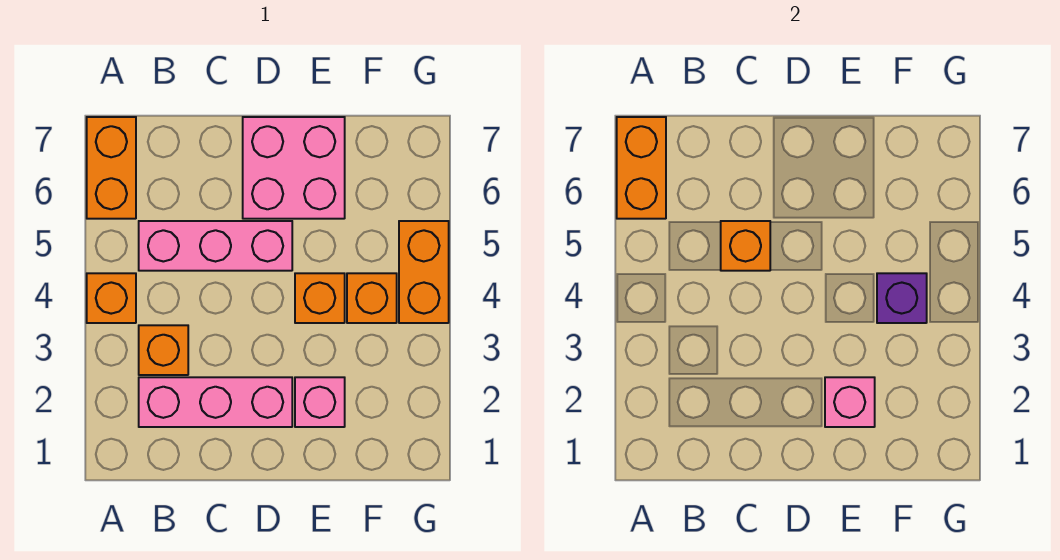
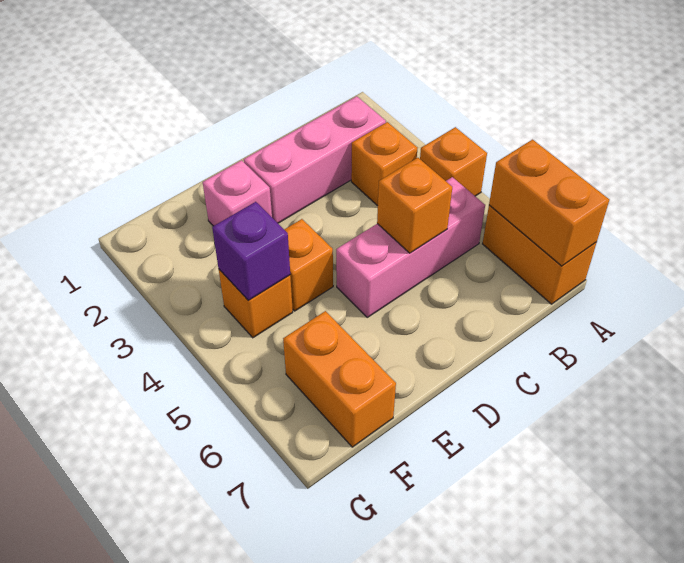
pink 2x2 brick [243,117,345,219] -> none
pink 1x1 brick [825,377,875,427] -> none
orange 1x2 brick [399,221,449,323] -> orange 1x2 brick moved to [283,311,396,447]

